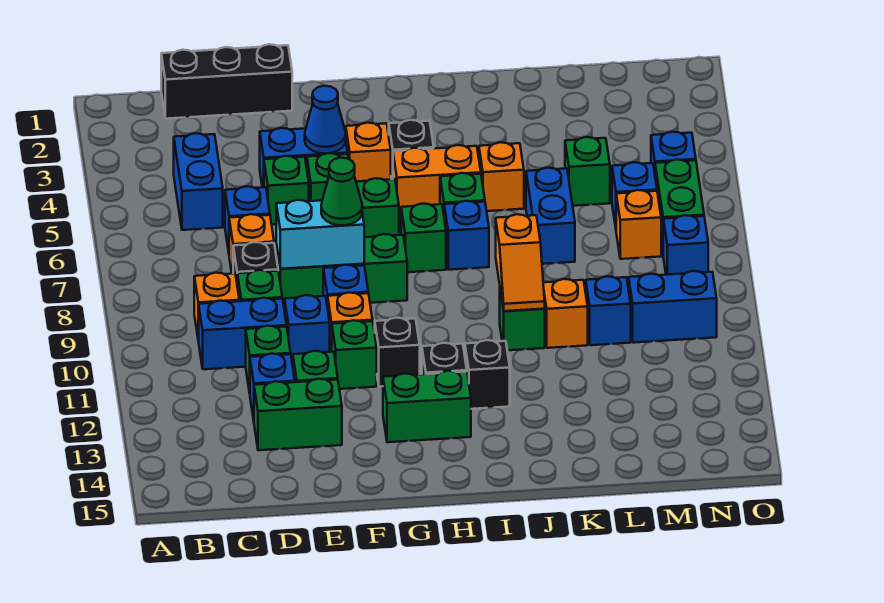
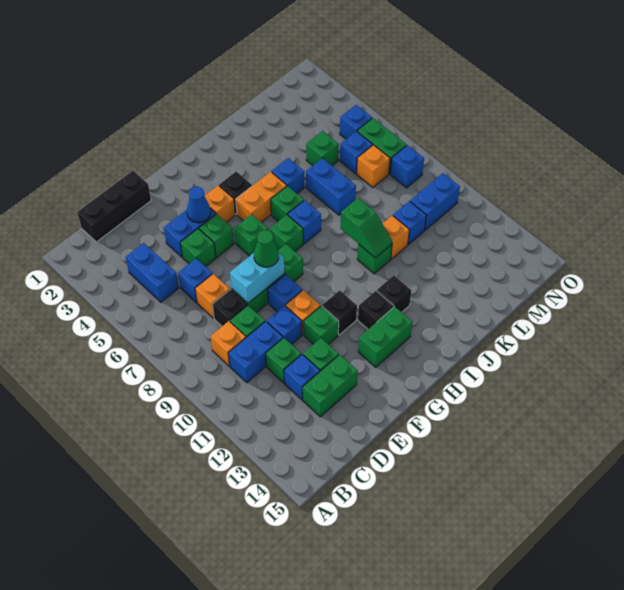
orange 1x1 brick [479,142,524,211] -> blue 1x1 brick [272,158,304,193]
orange 1x2 slope [496,214,545,311] -> green 1x2 slope [340,198,392,258]

